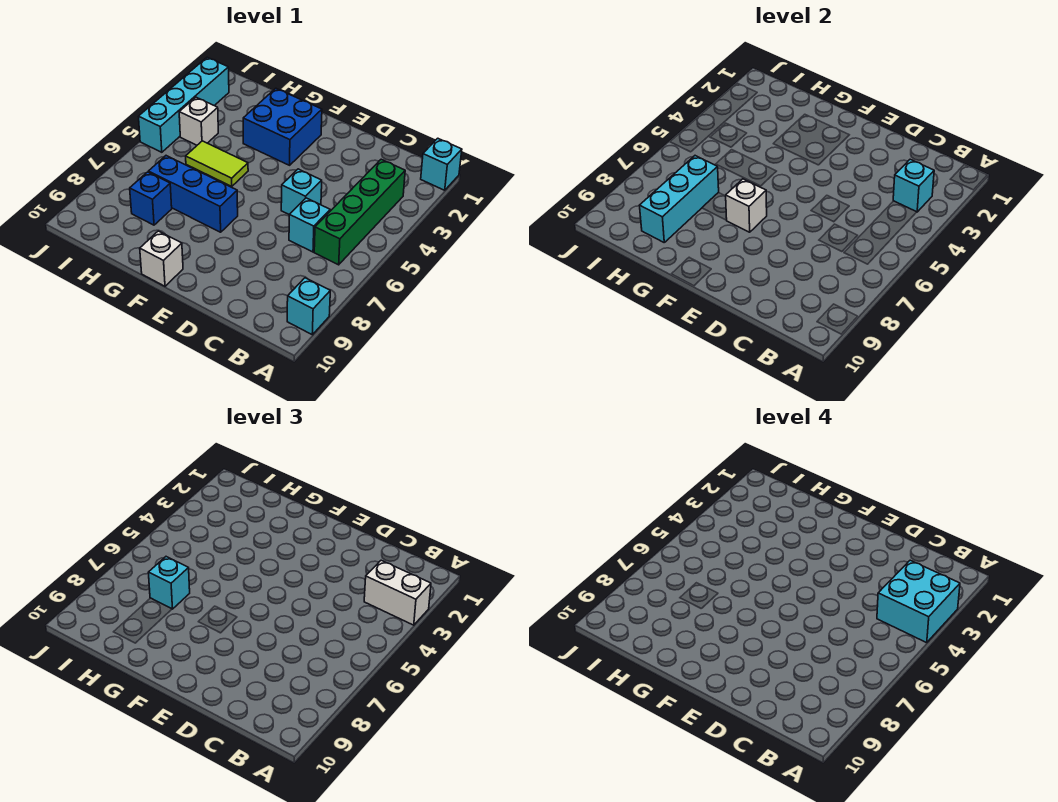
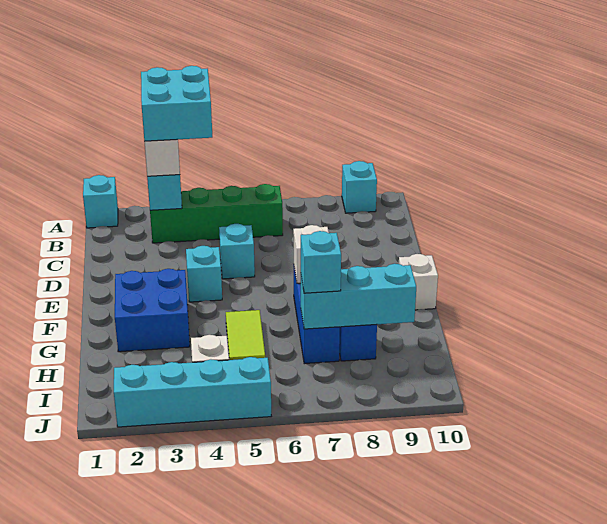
cyan 1x1 brick [289,198,330,252] -> cyan 1x1 brick moved to [186,246,222,302]

